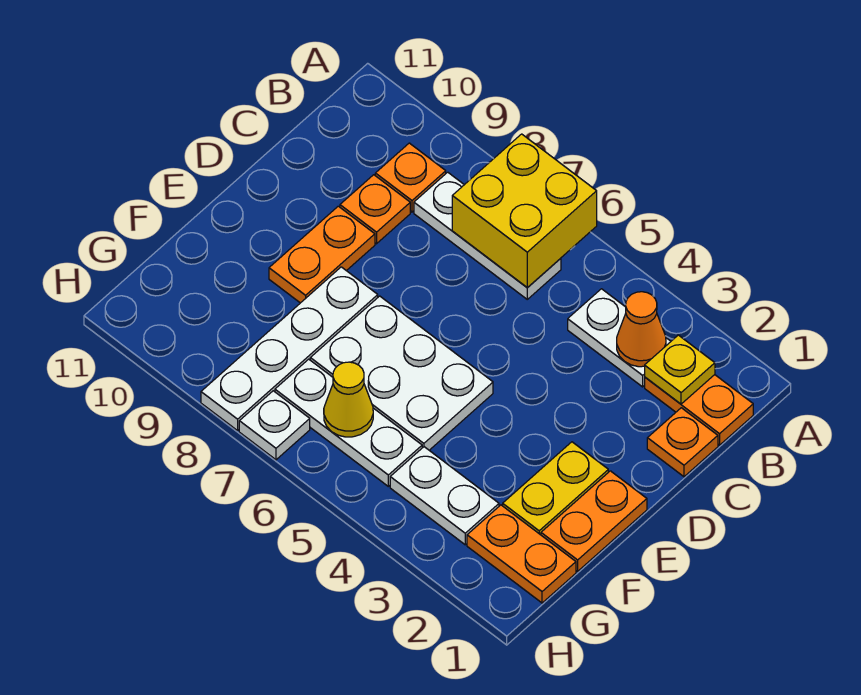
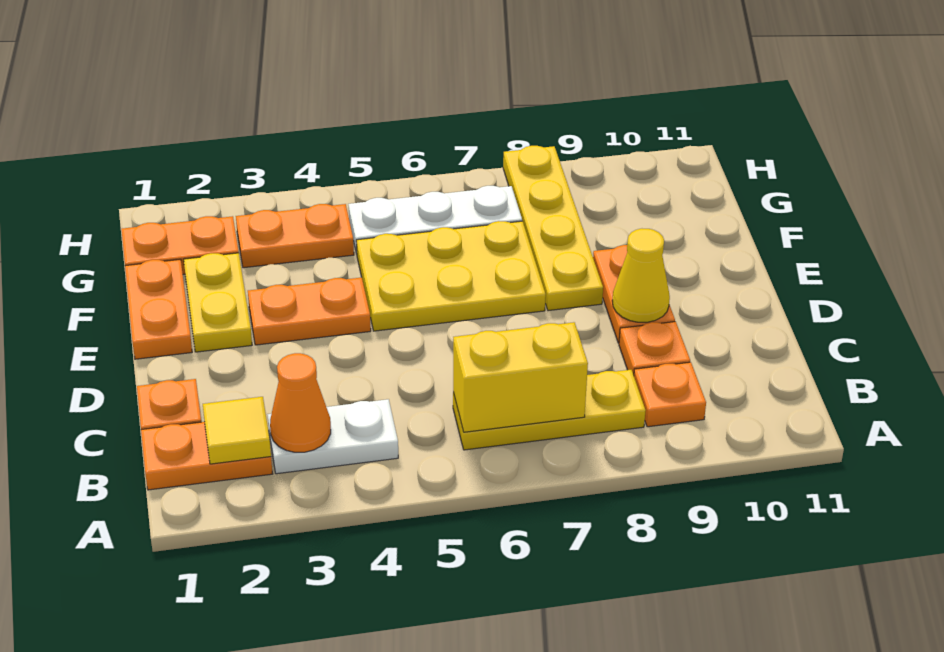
yellow 2x2 brick [452,134,597,288] -> yellow 1x2 brick [453,322,588,432]
yellow 1x1 plate [645,335,715,404] -> yellow 1x1 tile [203,397,271,464]
white 1x3 plate [414,172,561,299] -> yellow 1x3 plate [453,370,646,450]
none -> orange 1x2 plate [248,278,371,345]
white 2x3 plate [310,296,493,450] -> yellow 2x3 plate [356,221,546,331]
white 1x4 plate [201,267,378,431] -> yellow 1x4 plate [503,146,603,311]
white 1x2 plate [390,447,499,545] -> orange 1x2 plate [236,204,354,268]
yellow 1x1 cone [324,362,373,437] -> yellow 1x1 cone moved to [612,229,670,322]
white 1x1 plate [239,391,310,460] -> none

